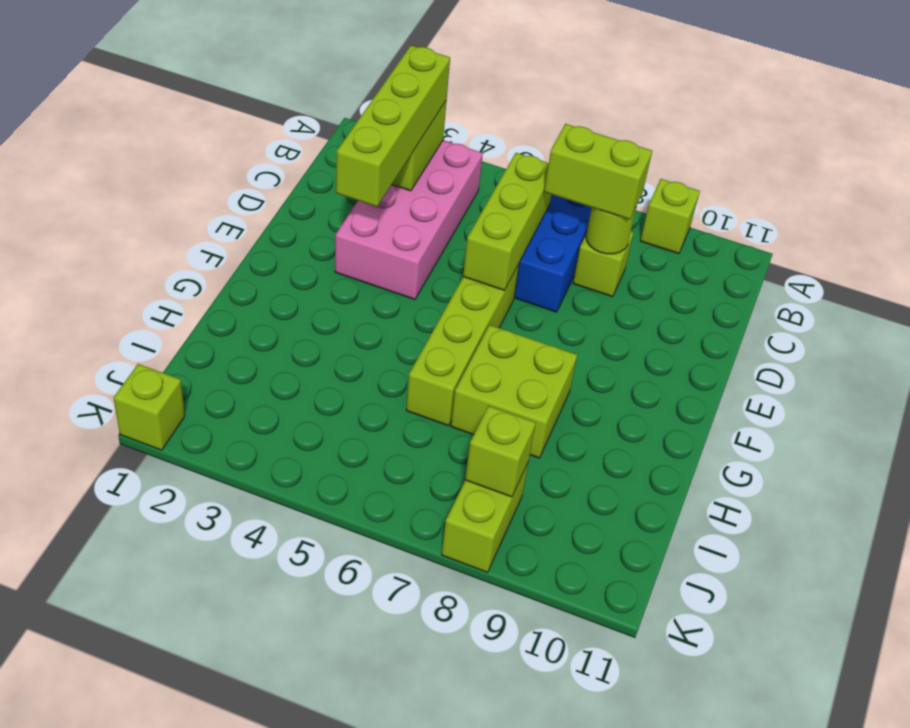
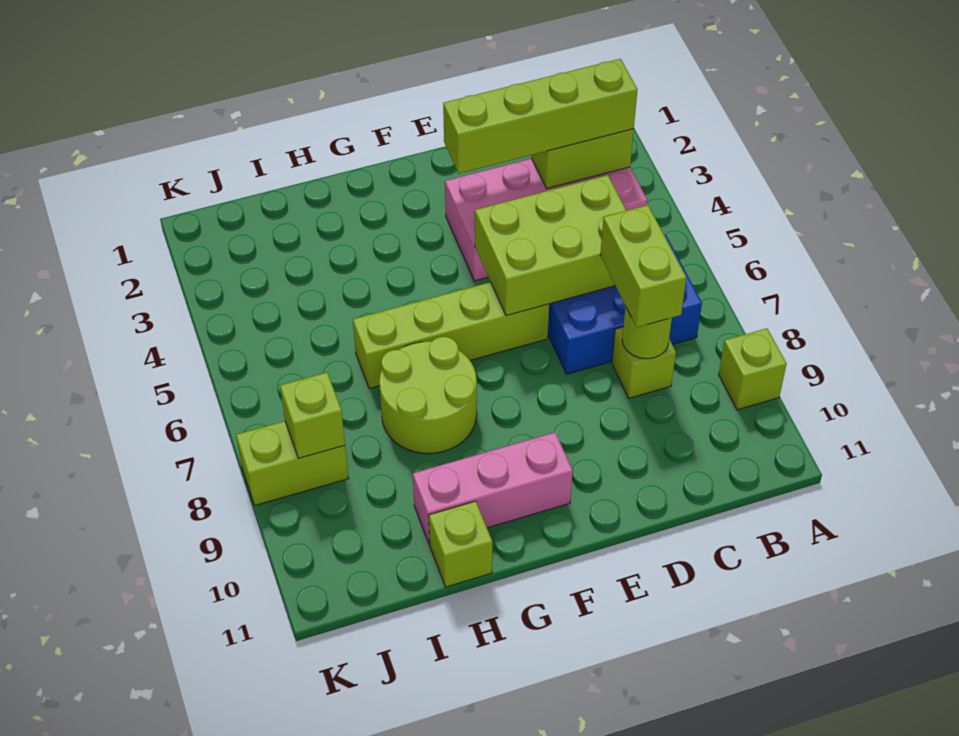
lime 1x3 brick [463,153,551,291] -> lime 2x3 brick [475,175,627,316]
none -> pink 1x3 brick [413,432,573,545]
lime 2x2 brick [451,325,577,458] -> lime 2x2 round brick [379,337,477,454]
lime 1x1 brick [114,364,185,450] -> lime 1x1 brick moved to [429,501,492,587]

